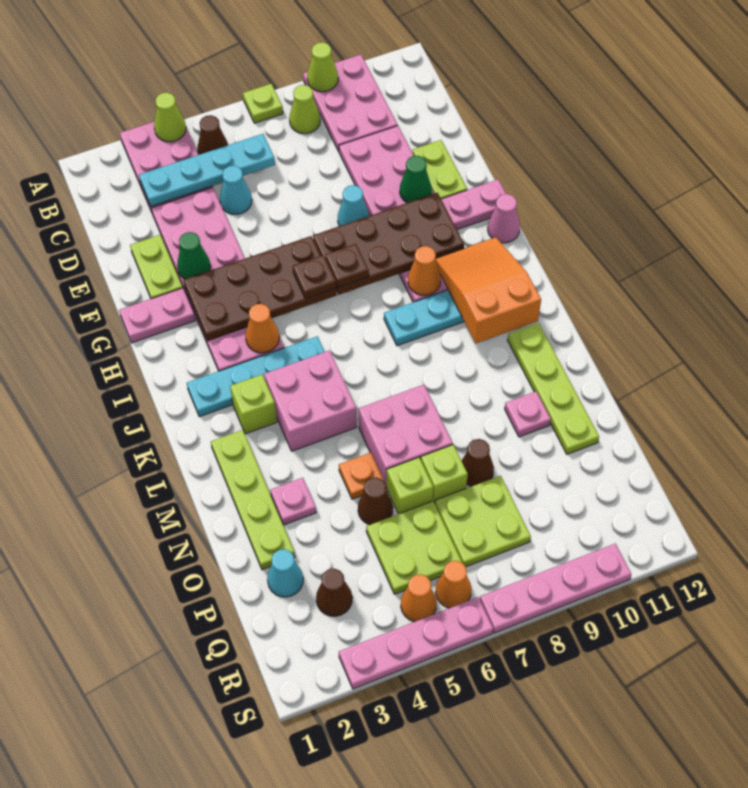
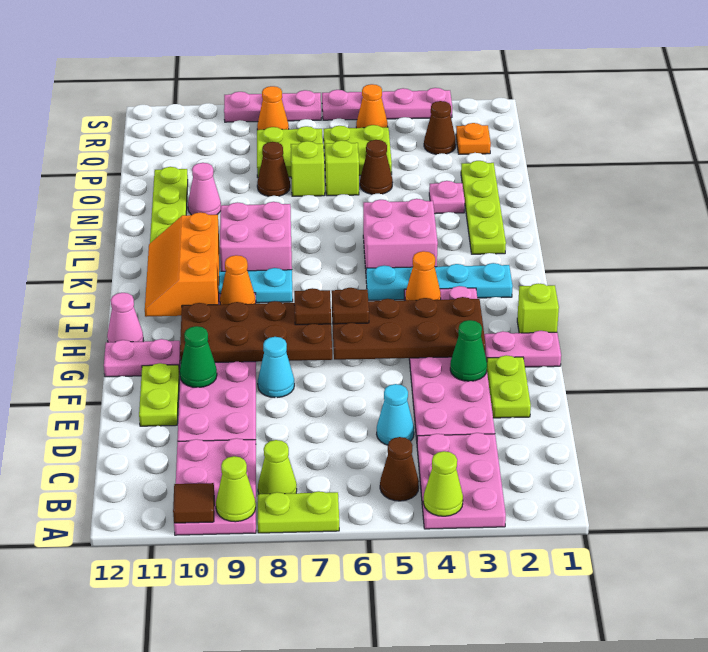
lime 1x1 plate [243,84,283,123] -> lime 1x2 plate [258,491,339,533]
none -> brown 1x1 tile [173,483,214,523]
cyan 1x4 plate [139,134,275,206] -> none
orange 2x3 slope [436,237,541,343] -> orange 2x3 slope turned to [145,212,220,317]
lime 1x1 brick [230,375,277,434] -> lime 1x1 brick moved to [517,283,559,333]
pink 2x2 brick [359,385,453,487] -> pink 2x2 brick moved to [220,202,292,271]
orange 1x1 plate [339,453,384,499] -> orange 1x1 plate moved to [456,123,491,154]
pink 1x1 plate [505,392,551,437] -> pink 1x1 cone [188,163,221,215]
cyan 1x1 cone [267,549,303,597] -> none
orange 1x1 cone [435,561,471,608] -> orange 1x1 cone moved to [257,86,289,130]
pink 1x4 plate [480,544,631,633] -> pink 1x3 plate [224,90,321,122]

